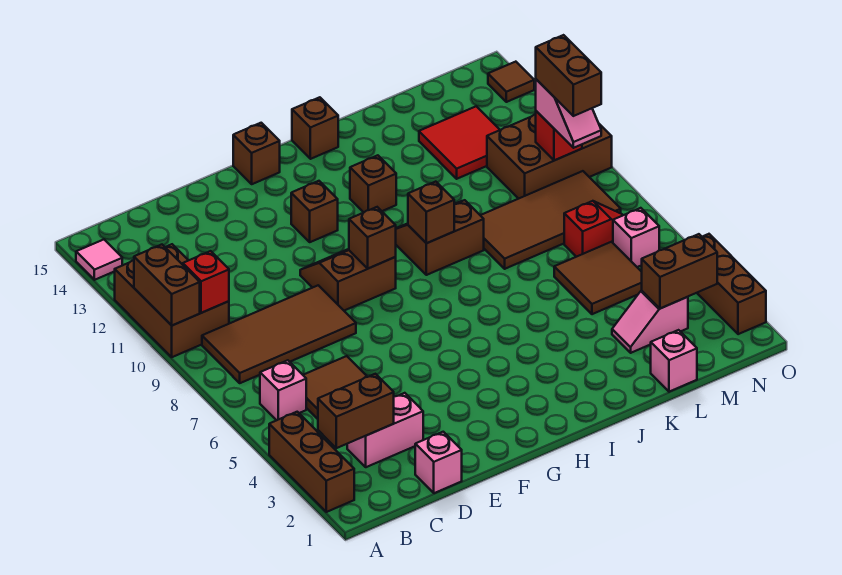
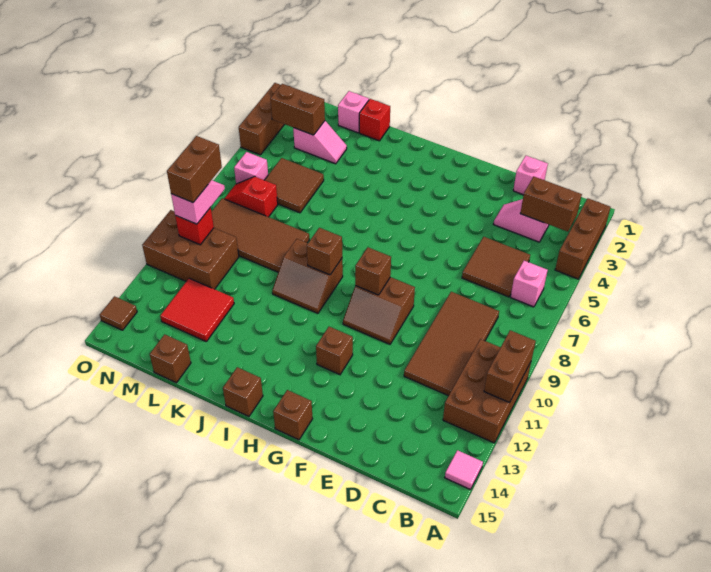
brown 2x4 tile [202,285,356,383] -> brown 2x4 tile turned to [404,292,499,396]
red 1x1 brick [183,251,229,313] -> red 1x1 brick moved to [359,99,390,141]
pink 1x2 brick [347,393,423,467] -> pink 1x2 slope [494,199,549,242]
brown 1x1 brick [350,155,396,212] -> brown 1x1 brick moved to [150,334,191,383]

